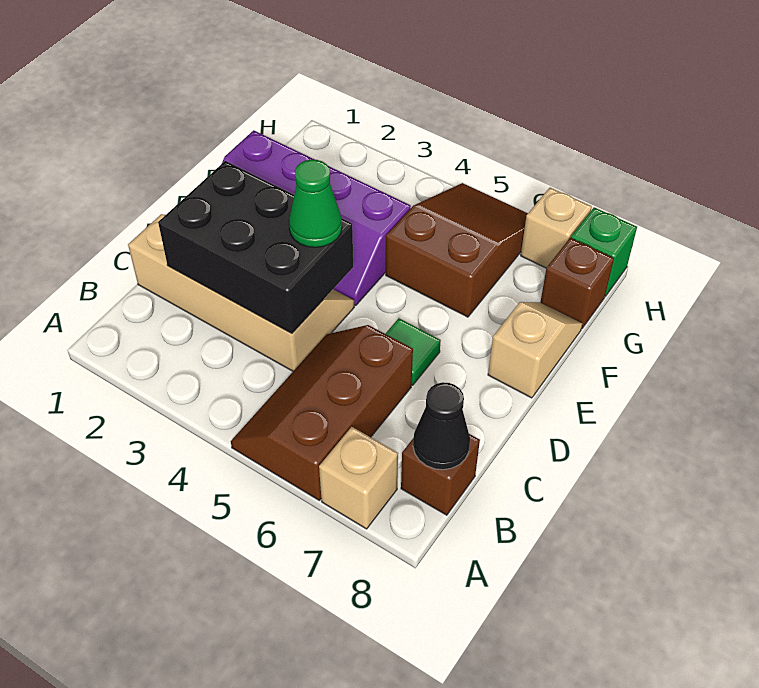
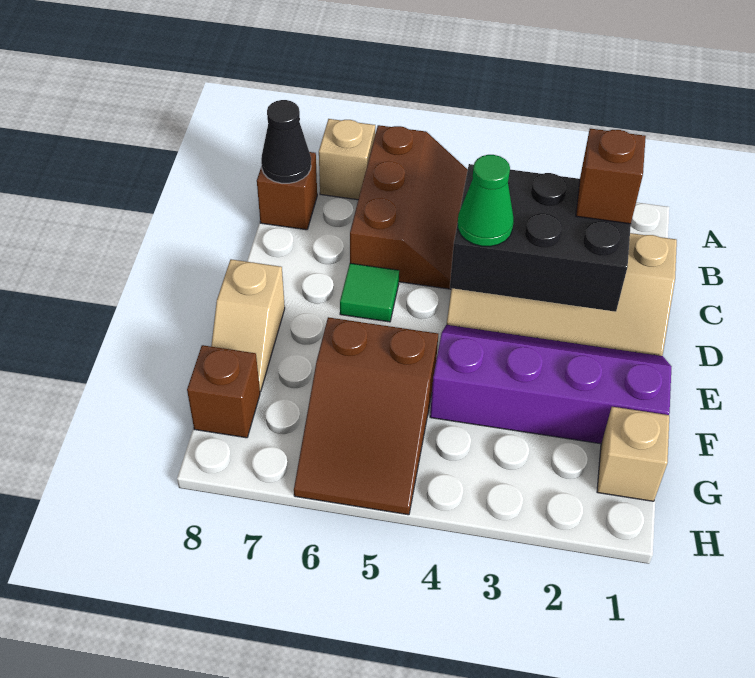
none -> brown 1x1 brick [576,129,646,224]
tan 1x1 brick [521,188,592,268] -> tan 1x1 brick moved to [597,407,669,501]
green 1x1 brick [571,207,637,296] -> none

